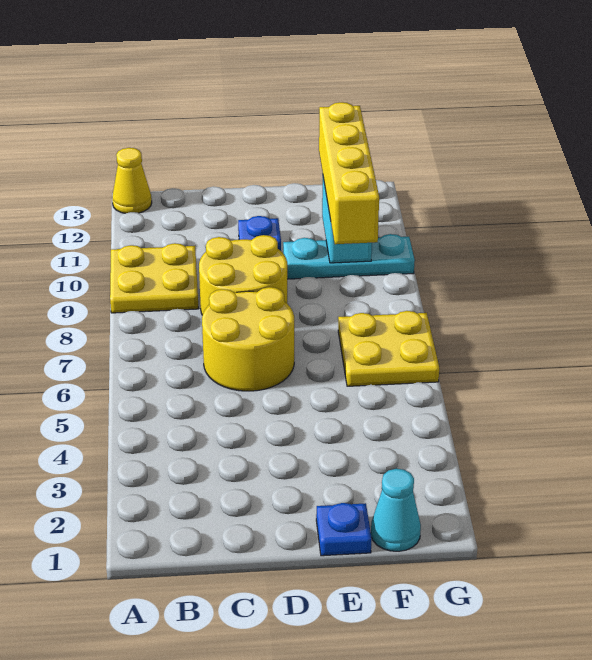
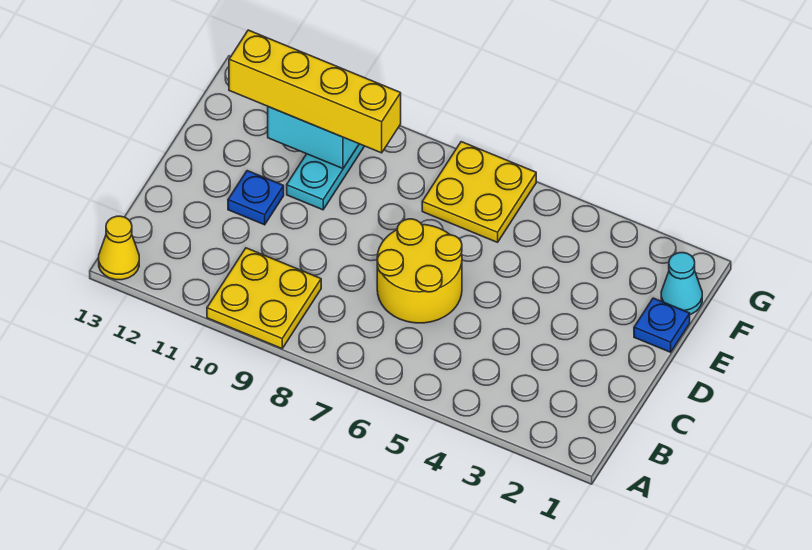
yellow 2x2 round brick [199,235,287,315] -> none

